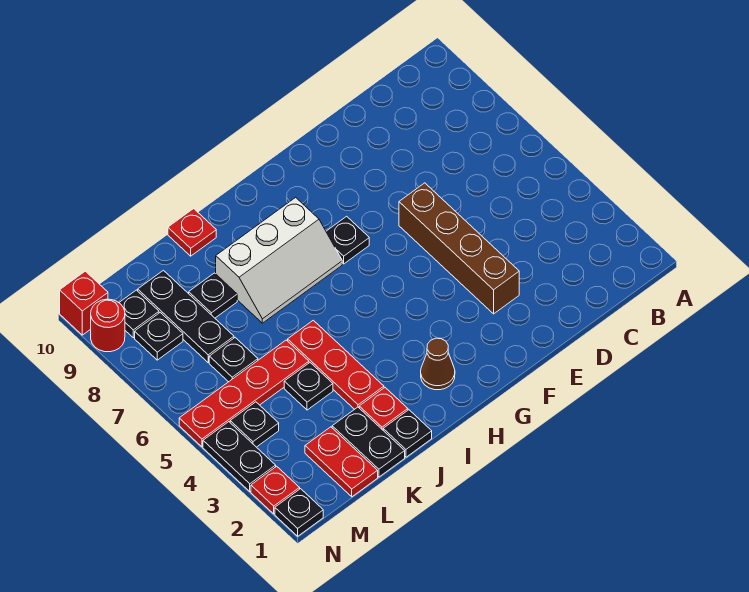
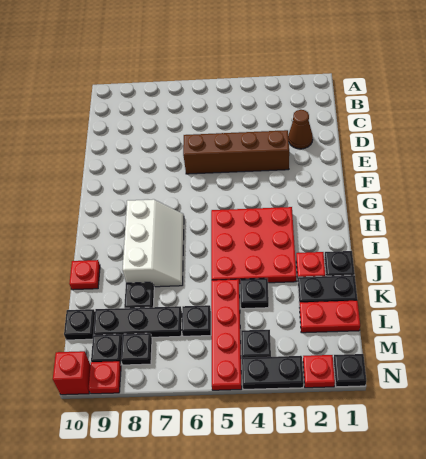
black 1x1 plate [326,216,369,264] -> black 1x1 plate moved to [64,309,95,340]
brown 1x1 cone [421,338,455,390] -> brown 1x1 cone moved to [288,110,313,149]
red 1x3 plate [288,320,384,409] -> red 3x3 plate [211,207,297,284]
red 1x1 round brick [91,299,125,352] -> red 1x1 plate [89,361,121,394]

